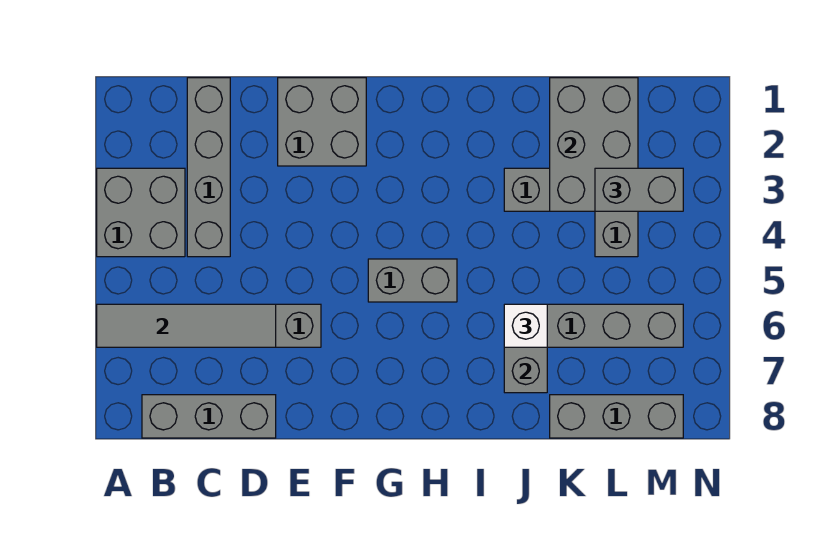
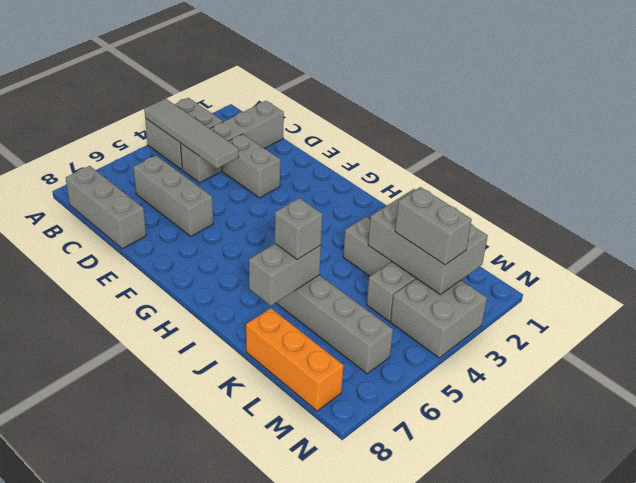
grey 1x4 tile [97,304,276,347] -> grey 1x4 tile moved to [144,99,239,169]
grey 2x2 brick [278,78,366,166] -> grey 2x2 brick moved to [390,278,487,358]
grey 1x2 brick [368,259,457,302] -> grey 1x2 brick moved to [222,134,280,198]
white 1x1 brick [504,304,547,347] -> grey 1x1 brick [275,198,322,260]
grey 2x3 brick [550,78,638,211] -> grey 2x3 brick turned to [368,189,488,295]
grey 1x3 brick [550,395,683,438] -> orange 1x3 brick [246,308,343,411]

